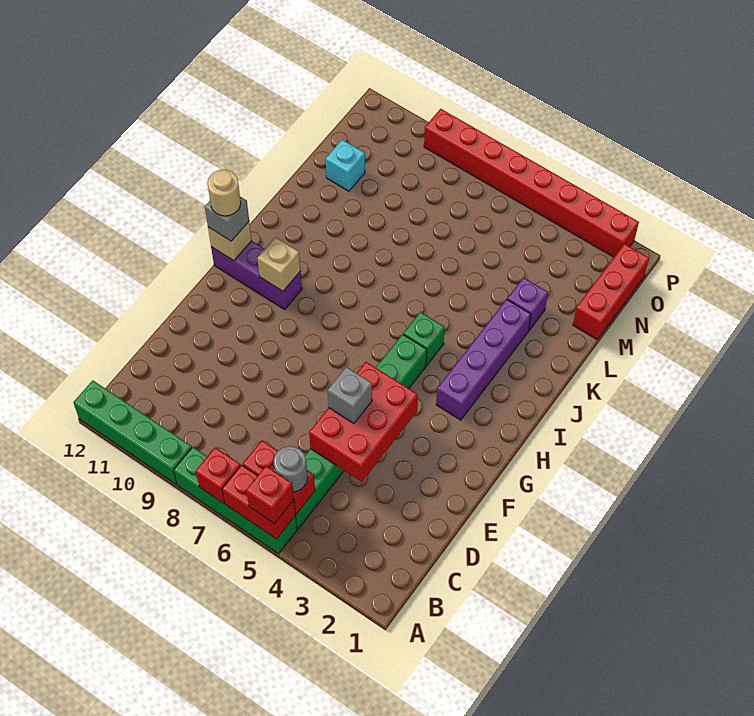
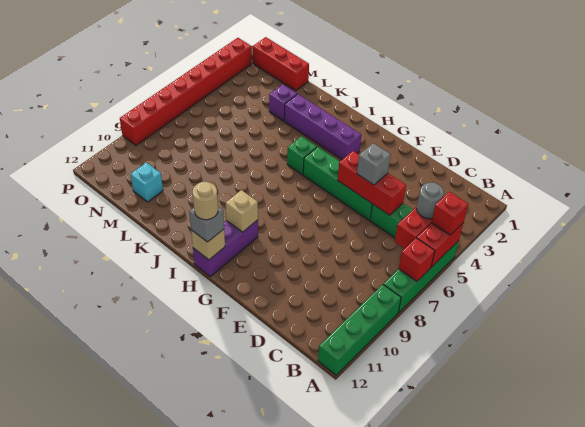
red 2x3 brick [309,362,418,482] -> red 1x3 brick [338,151,406,215]

